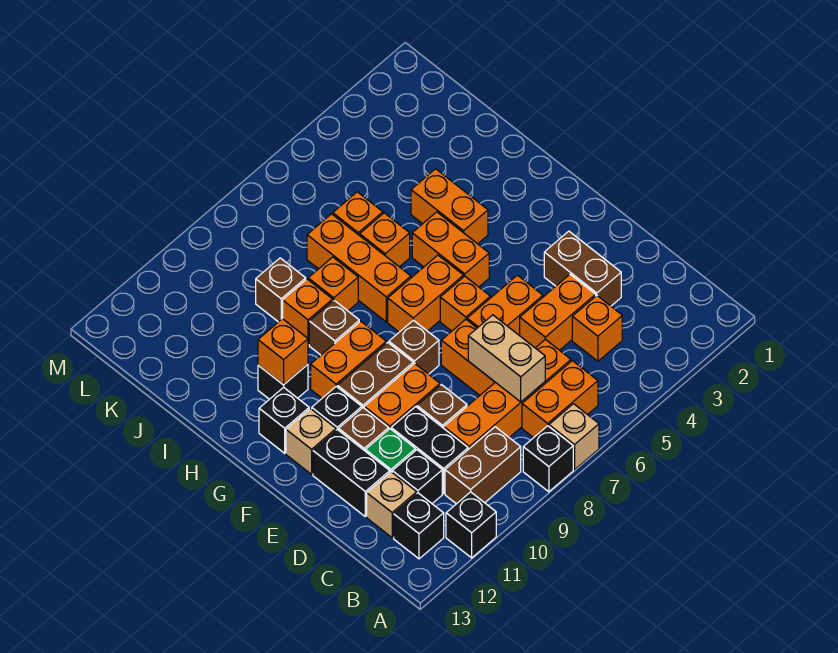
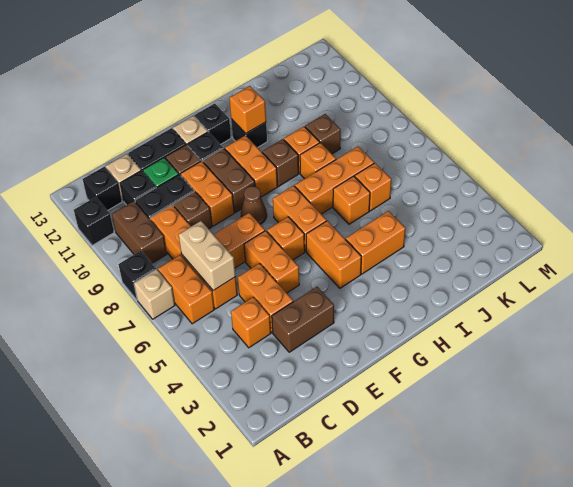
tan 1x2 brick [468,315,545,402] -> tan 1x2 brick turned to [179,221,236,290]
brown 1x1 brick [389,320,439,374] -> brown 1x1 cone [241,186,267,224]
orange 1x2 brick [412,212,489,287] -> orange 1x2 brick turned to [306,221,361,288]

